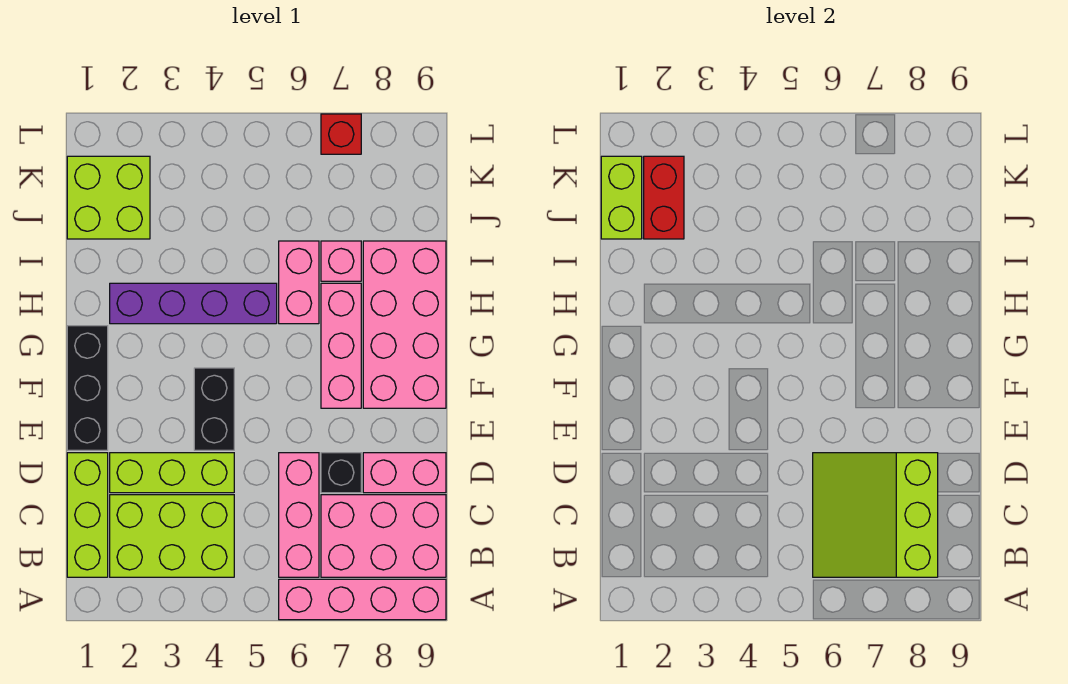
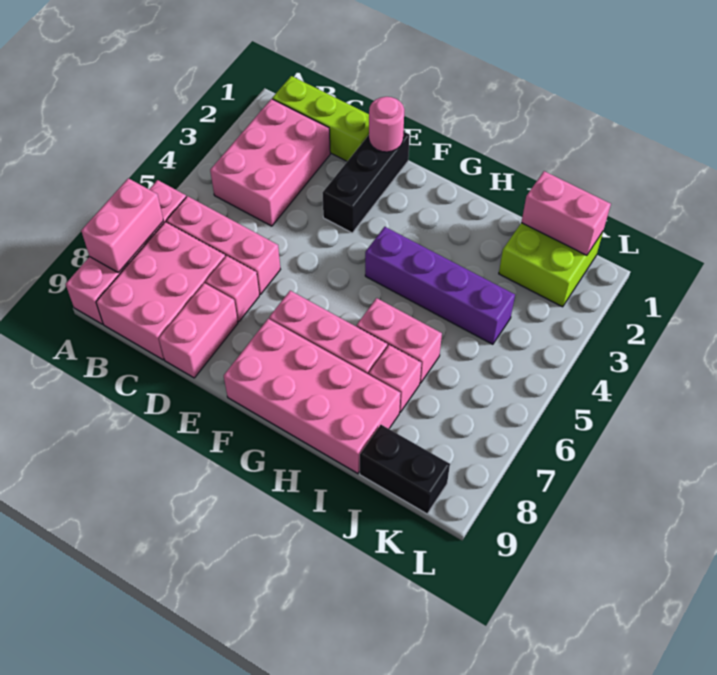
none -> pink 1x2 brick [81,178,163,273]
lime 2x3 brick [110,495,234,577] -> pink 2x3 brick [210,99,330,226]
lime 3x3 slope [813,453,938,577] -> none
lime 1x3 brick [110,453,234,493] -> none
black 1x1 brick [321,453,361,493] -> pink 1x1 brick [205,256,259,322]
black 1x3 brick [67,326,108,450] -> black 1x3 brick turned to [323,132,410,233]
none -> pink 1x1 round brick [369,97,405,152]
black 1x2 brick [194,368,234,450] -> black 1x2 brick moved to [360,425,450,514]
purple 1x4 brick [110,283,277,324] -> purple 1x4 brick turned to [365,227,515,344]
lime 1x2 brick [601,156,642,239] -> pink 1x2 brick [521,171,611,255]
red 1x2 brick [644,156,684,239] -> none
red 1x1 brick [321,114,361,154] -> none

